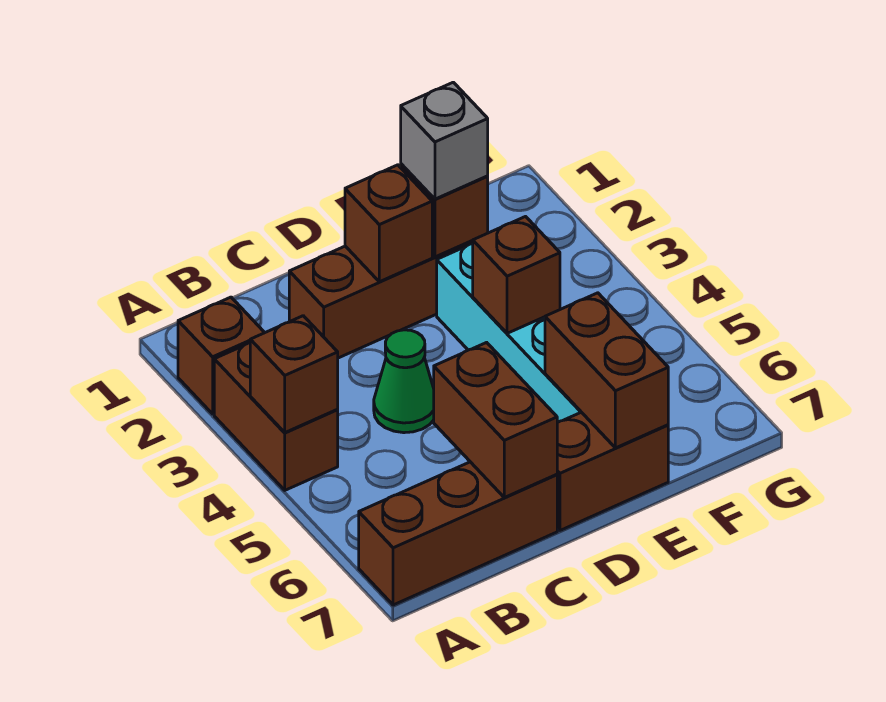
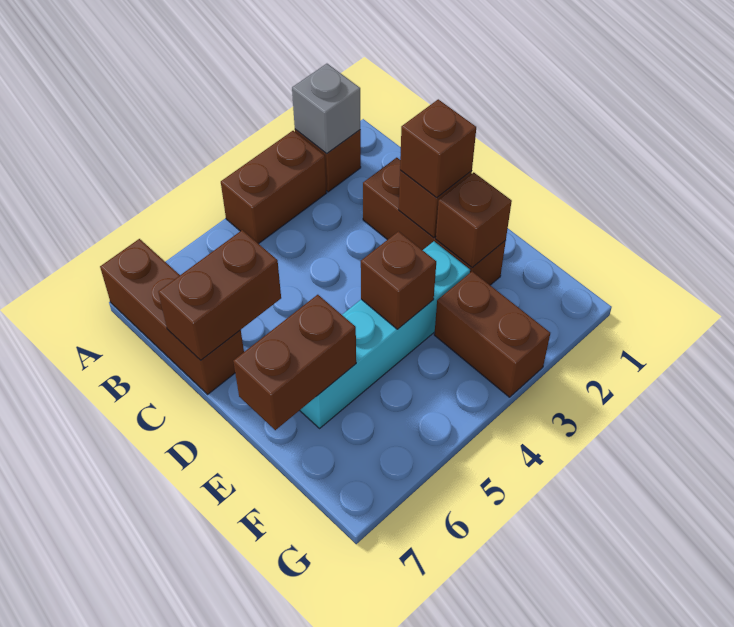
brown 1x1 brick [250,316,338,433] -> brown 1x1 brick moved to [400,99,476,198]
green 1x1 cone [374,330,434,433] -> none
brown 1x2 brick [557,412,668,530] -> brown 1x2 brick moved to [434,271,550,397]
grey 1x1 brick [401,82,488,199] -> grey 1x1 brick moved to [292,64,360,154]

